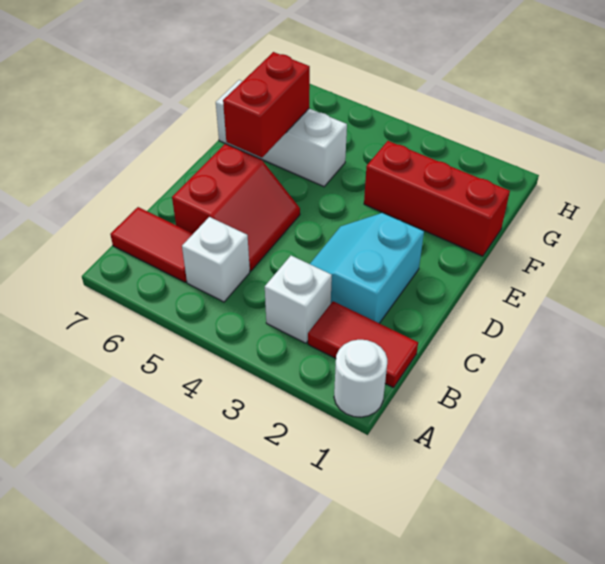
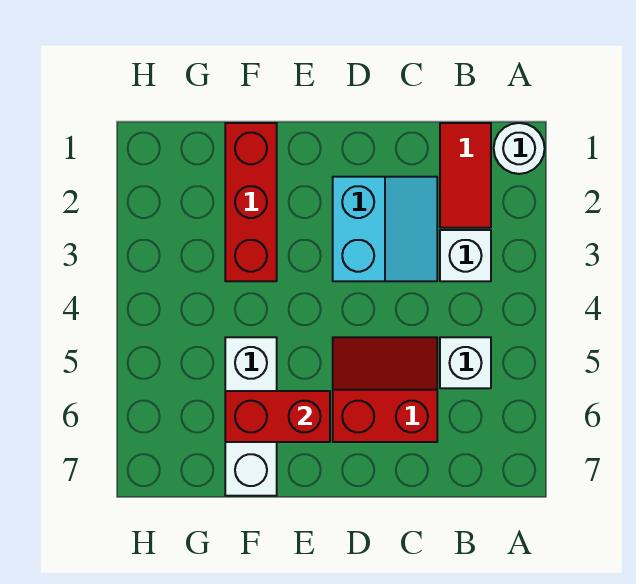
red 1x2 tile [110,207,193,282] -> none
cyan 2x2 slope [310,213,424,323] -> cyan 2x2 slope turned to [333,177,437,281]

